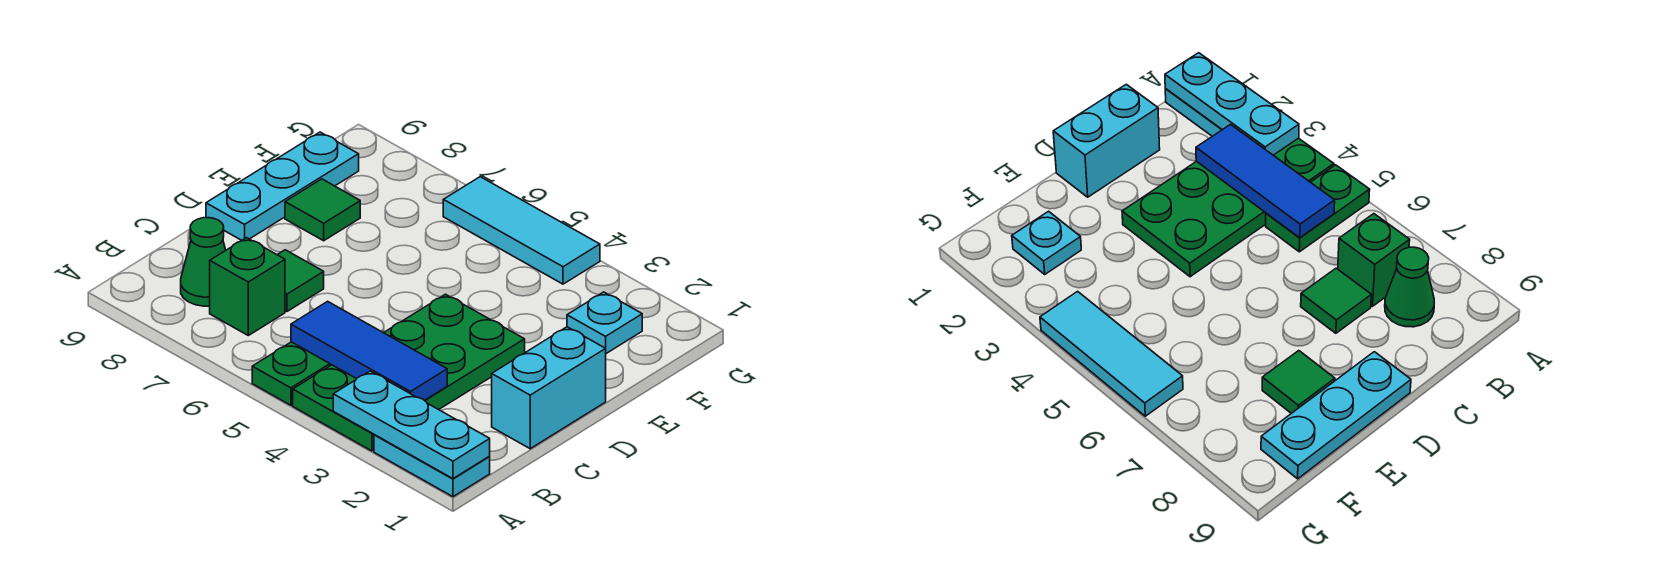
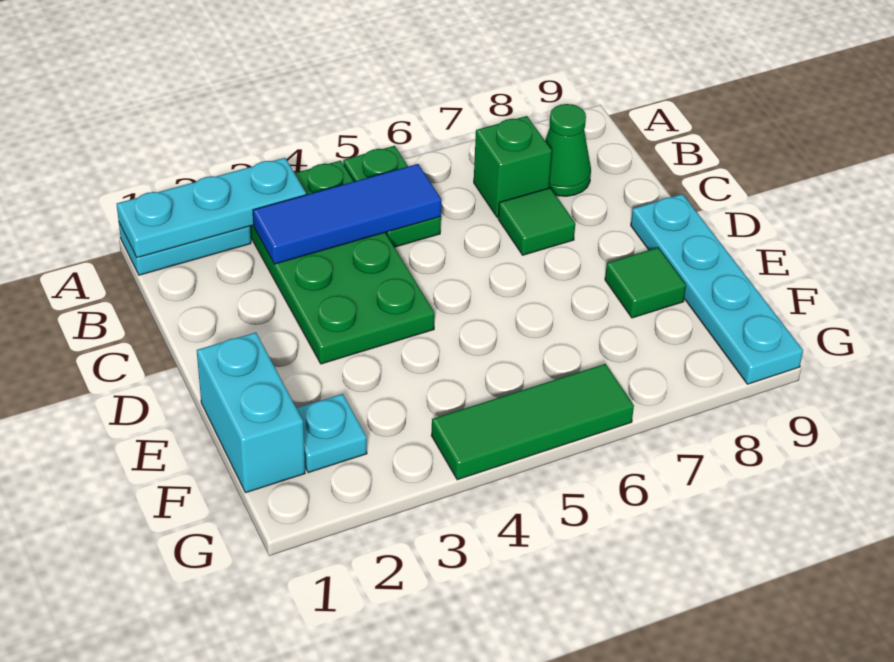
cyan 1x2 brick [492,327,606,449] -> cyan 1x2 brick moved to [197,332,305,493]
cyan 1x3 plate [206,132,359,240] -> cyan 1x4 plate [631,194,803,384]
cyan 1x3 tile [443,177,600,284] -> green 1x3 tile [431,364,634,480]

